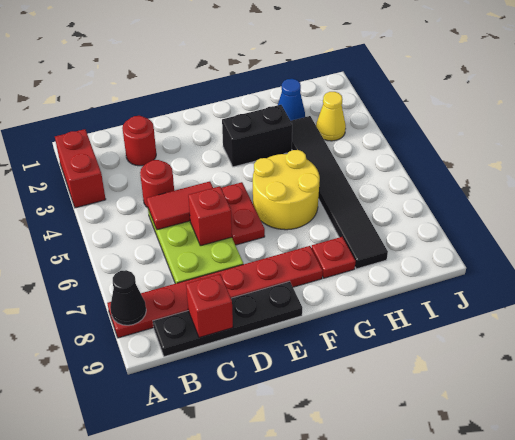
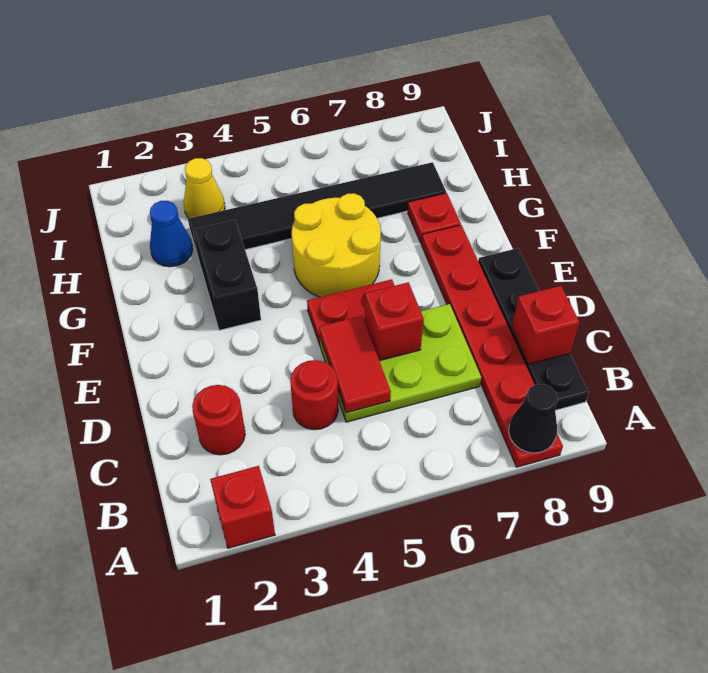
red 1x2 brick [55,129,106,208] -> red 1x1 brick [210,466,275,548]

